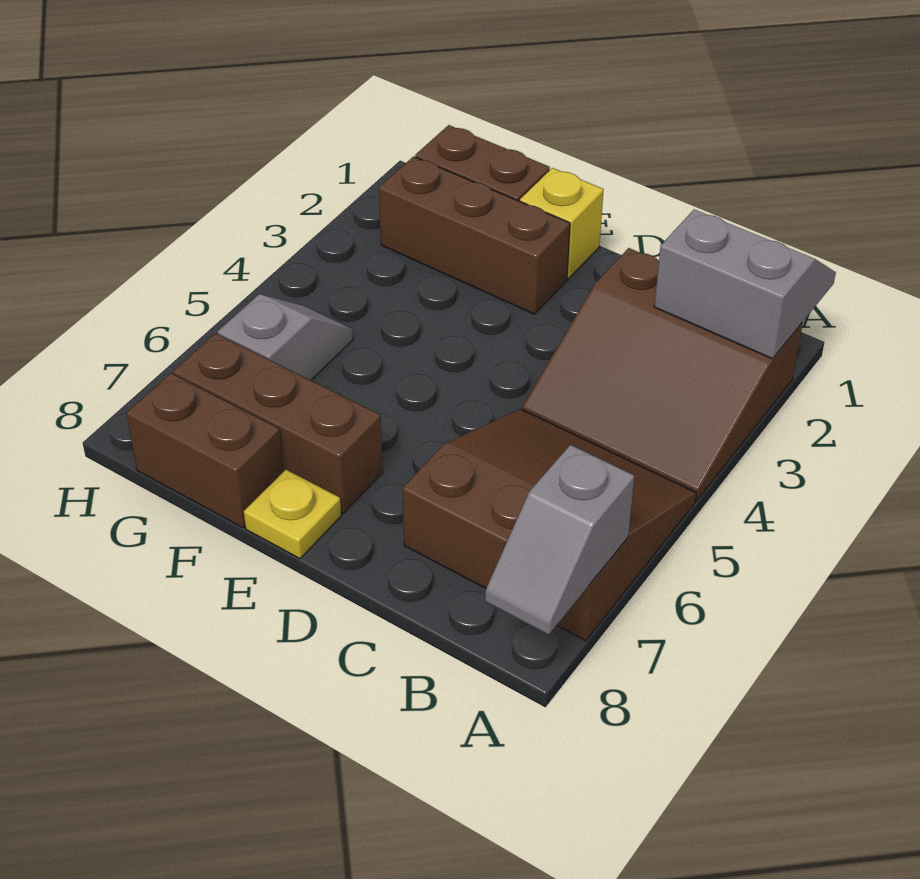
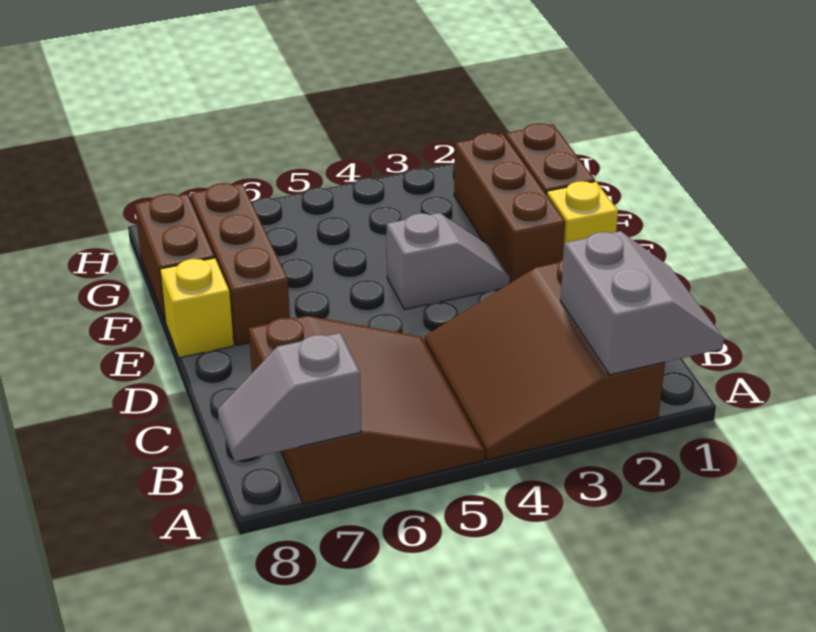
yellow 1x1 plate [244,470,341,559] -> yellow 1x1 brick [160,258,234,358]
grey 1x2 slope [218,294,353,380] -> grey 1x2 slope moved to [386,213,510,309]

